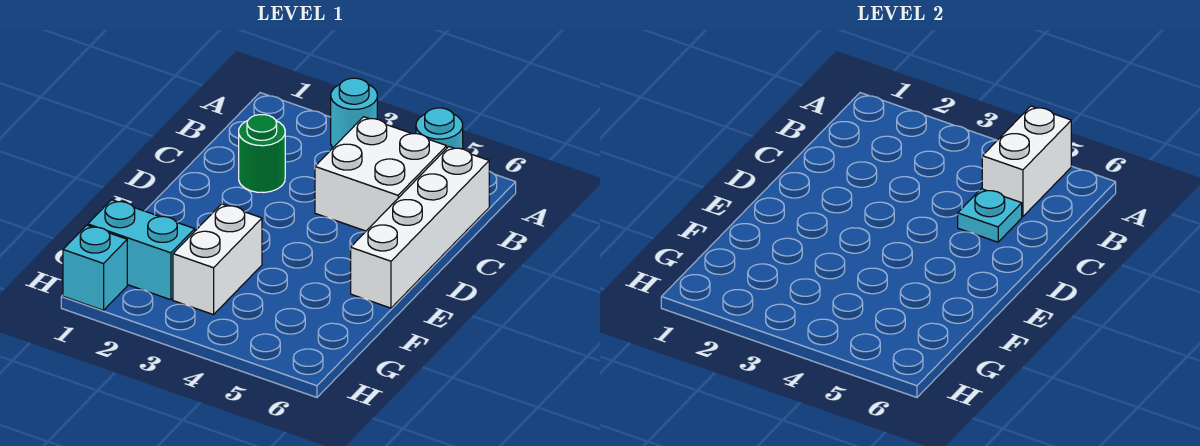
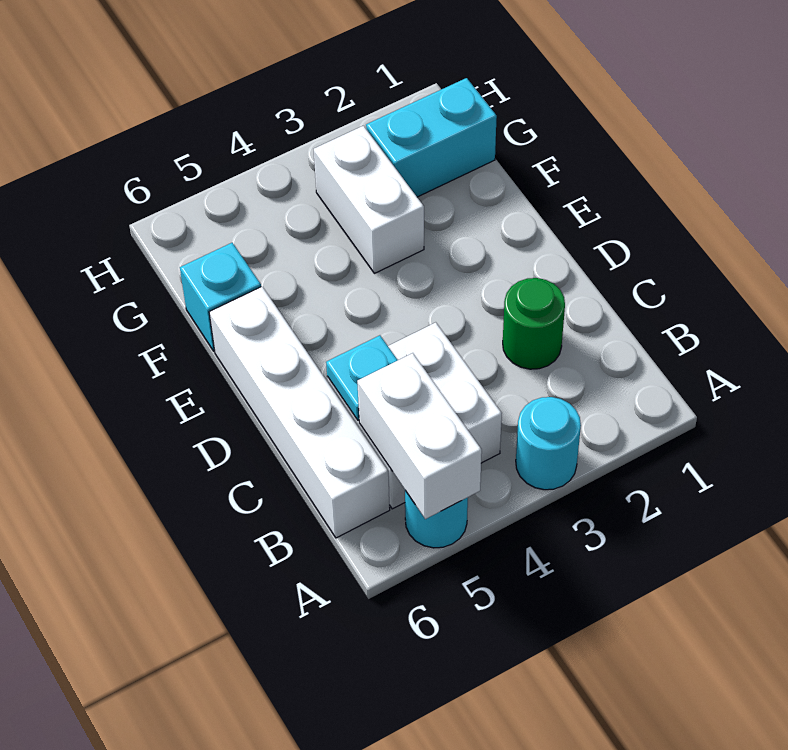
cyan 1x1 brick [63,225,127,310] -> cyan 1x1 brick moved to [180,243,261,351]

